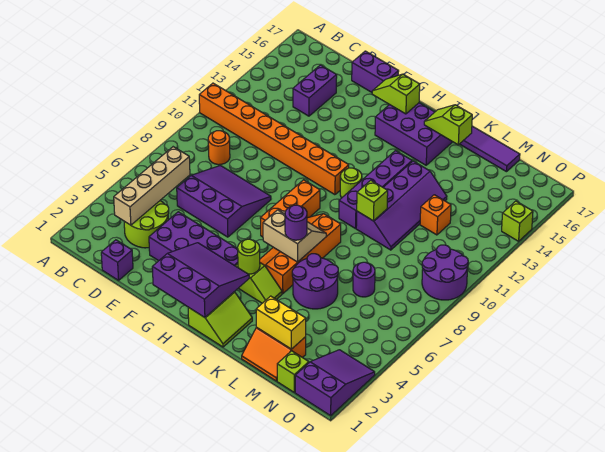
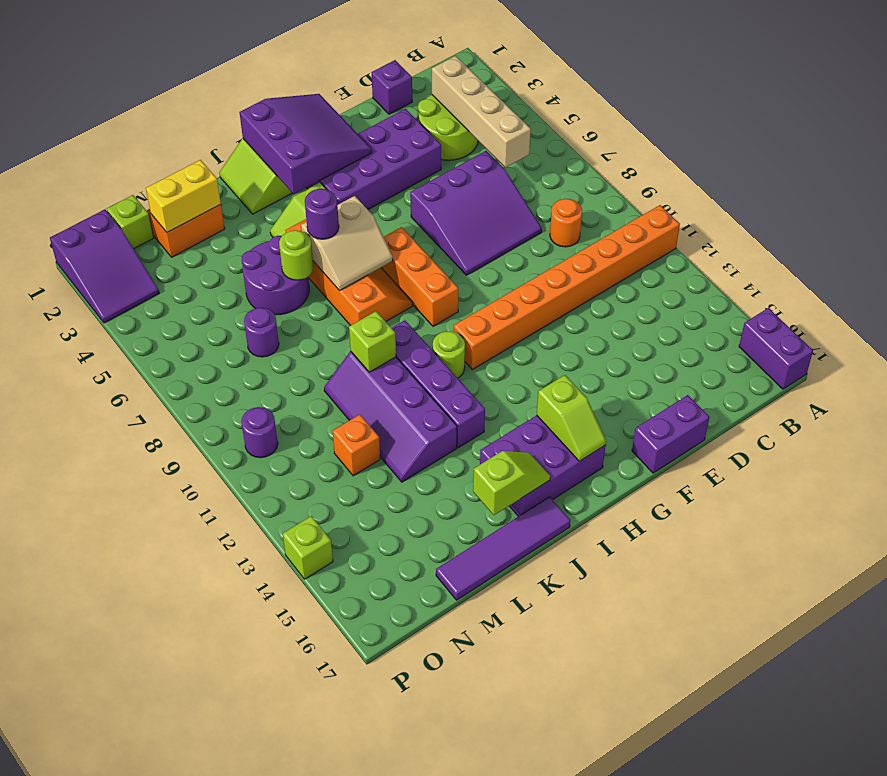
purple 1x2 brick [293,65,337,116] -> purple 1x2 brick moved to [739,308,813,389]
purple 3x3 slope [152,243,249,318] -> purple 3x3 slope turned to [239,94,372,194]
lime 1x2 slope [372,74,420,114] -> lime 1x2 slope turned to [537,375,606,461]
lime 1x1 round brick [238,239,260,274] -> lime 1x1 round brick moved to [279,230,313,280]
purple 2x2 round brick [422,245,468,300] -> purple 1x1 round brick [241,407,278,458]

